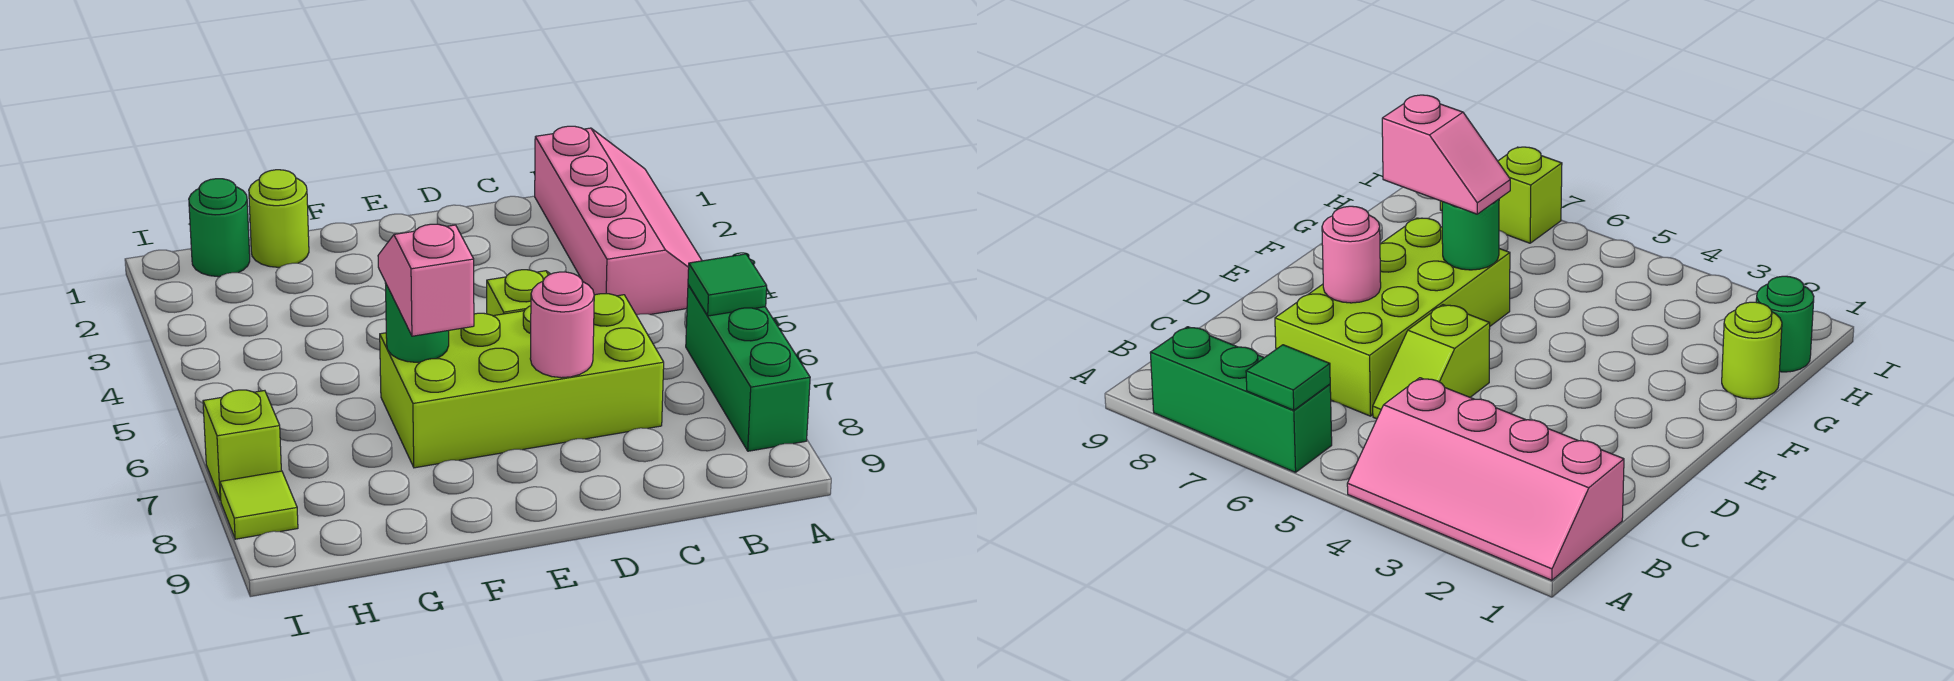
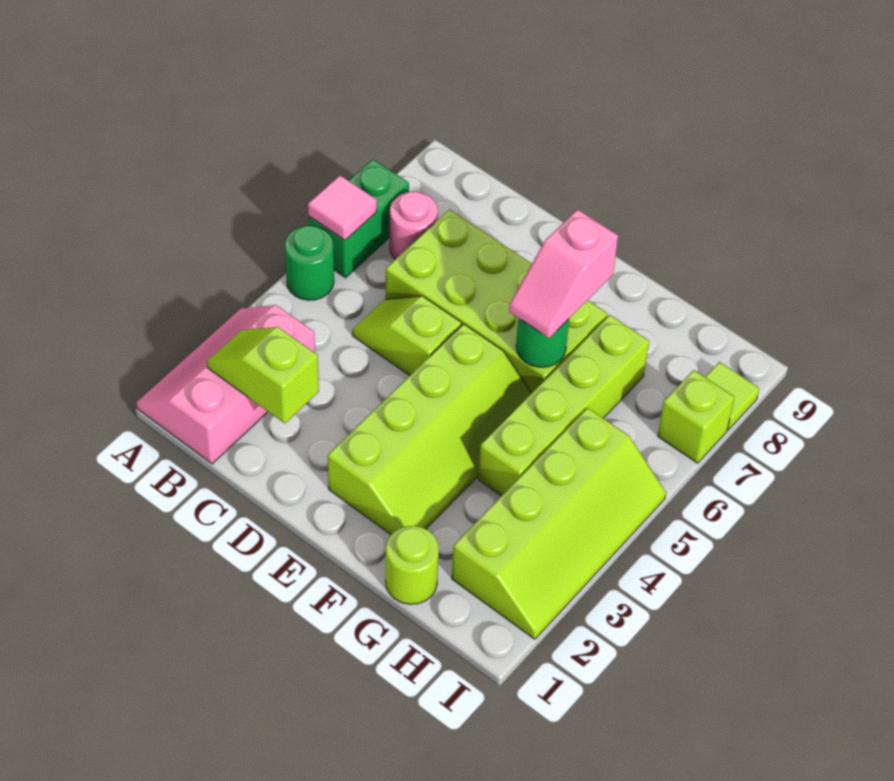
pink 2x4 slope [535,126,702,315] -> pink 2x3 slope [136,305,315,464]
green 1x3 brick [686,285,810,451] -> green 1x2 brick [309,159,409,278]
green 1x1 tile [688,254,767,316] -> pink 1x1 tile [308,175,377,240]
none -> lime 1x2 slope [207,327,319,423]
pink 1x1 round brick [530,272,594,378] -> pink 1x1 round brick moved to [390,192,438,259]
none -> lime 2x4 slope [328,324,531,535]
none -> lime 1x4 brick [478,315,649,496]
green 1x1 round brick [189,179,250,277] -> green 1x1 round brick moved to [285,226,334,300]
none -> lime 2x4 slope [452,408,666,639]

